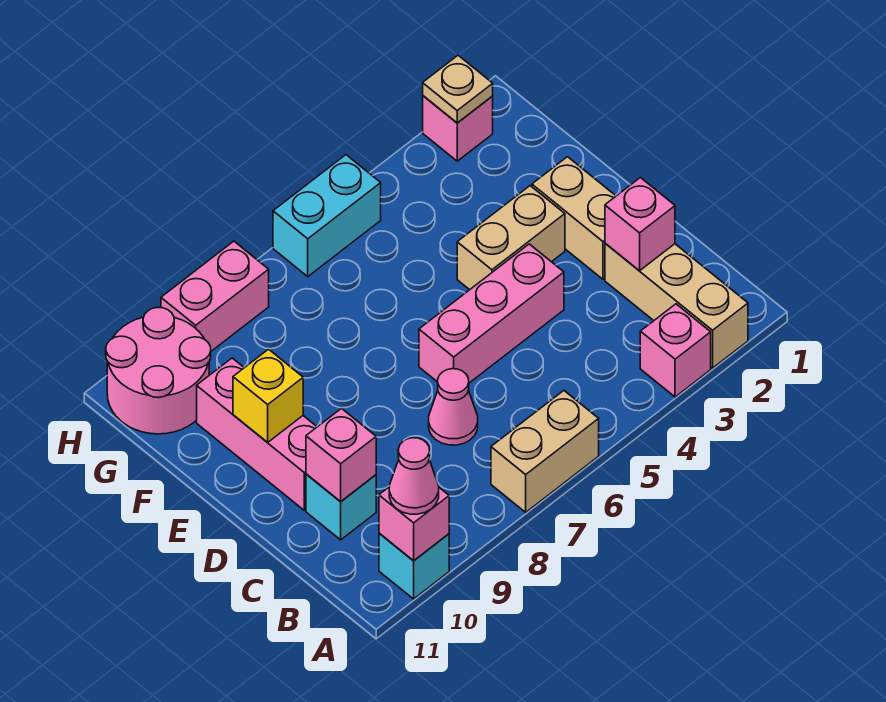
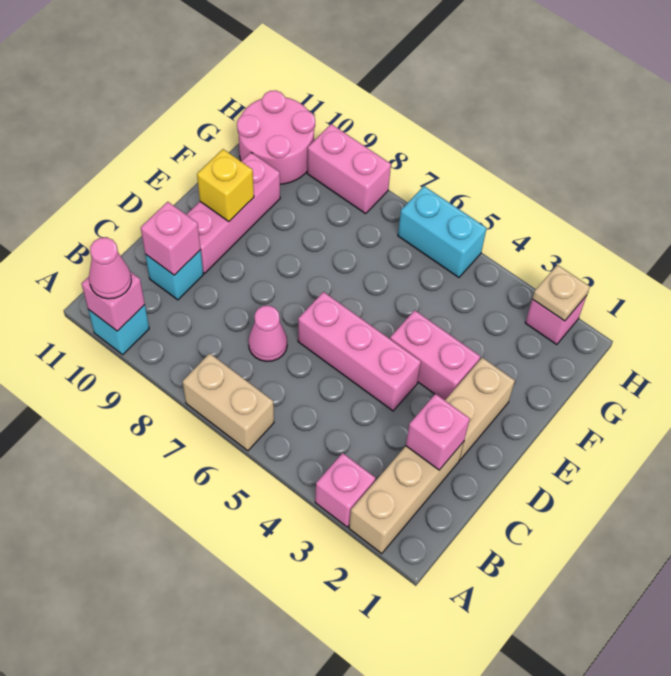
tan 1x2 brick [457,186,565,290] -> pink 1x2 brick [390,310,480,400]

